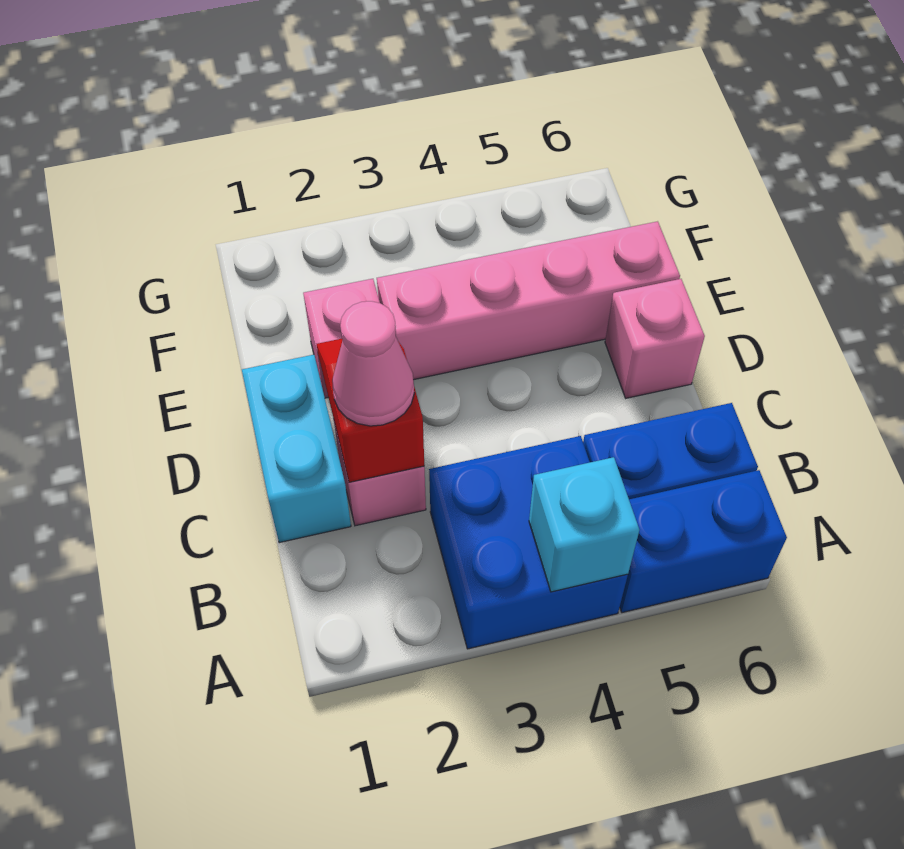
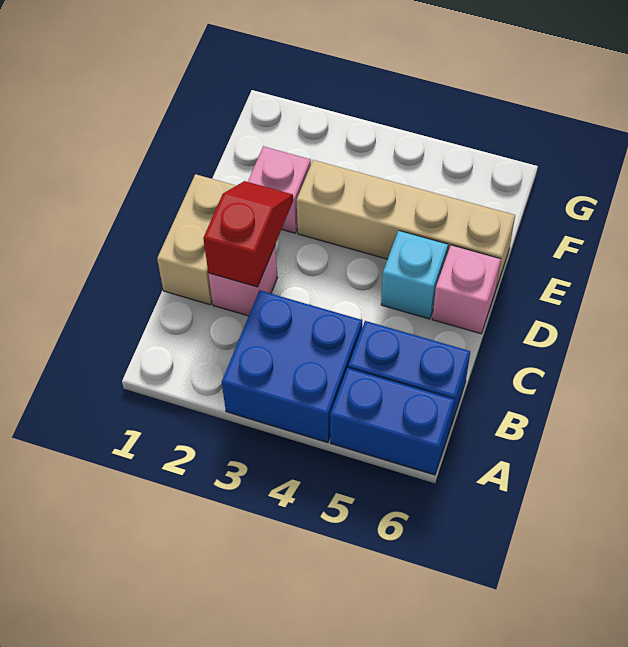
cyan 1x1 brick [529,457,639,592] -> cyan 1x1 brick moved to [381,231,448,319]
cyan 1x2 brick [242,355,351,543] -> tan 1x2 brick [157,174,236,305]
pink 1x1 cone [332,301,414,426] -> none
pink 1x4 brick [377,221,680,380] -> tan 1x4 brick [296,160,515,288]

